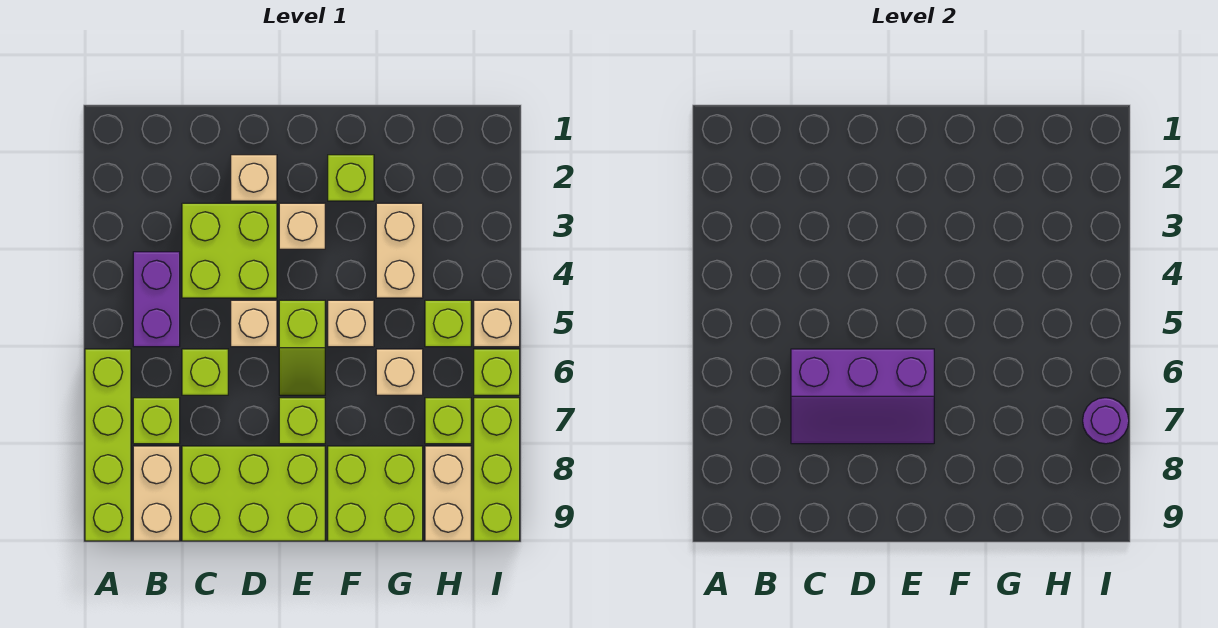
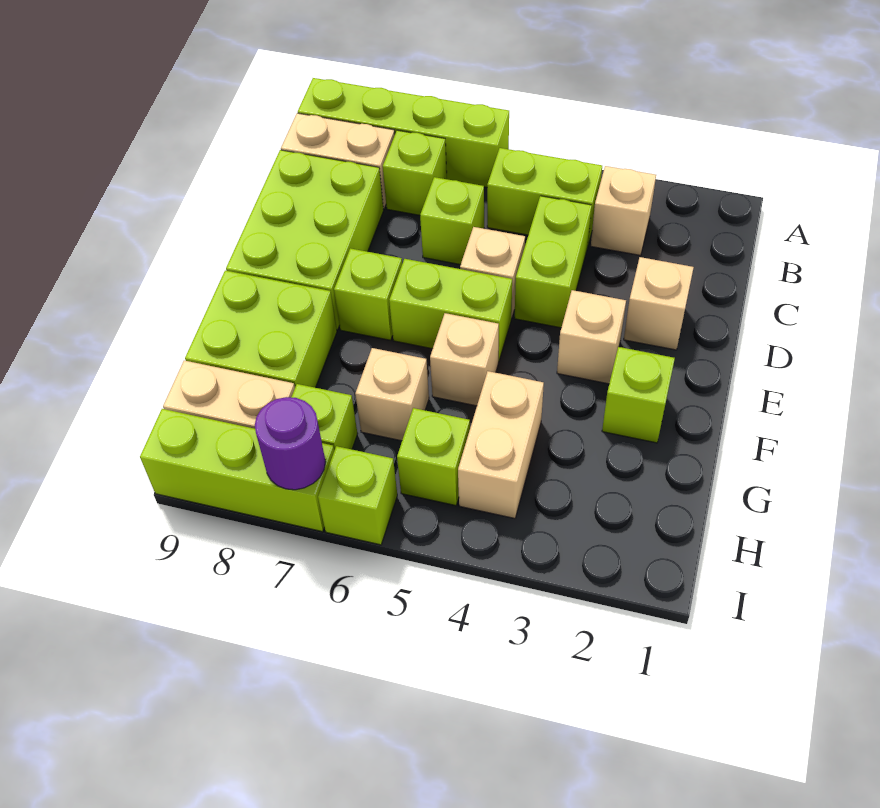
purple 1x2 brick [133,252,180,347] -> lime 1x2 brick [487,148,602,244]
lime 2x2 brick [182,203,277,298] -> lime 1x2 brick [515,196,592,328]
purple 2x3 slope [791,349,934,444] -> none
lime 1x2 slope [279,300,325,395] -> lime 1x2 brick [389,259,512,362]
tan 1x2 brick [376,203,423,298] -> tan 1x2 brick turned to [458,371,544,518]
tan 1x1 brick [474,300,520,347] -> tan 1x1 brick moved to [591,166,656,255]

